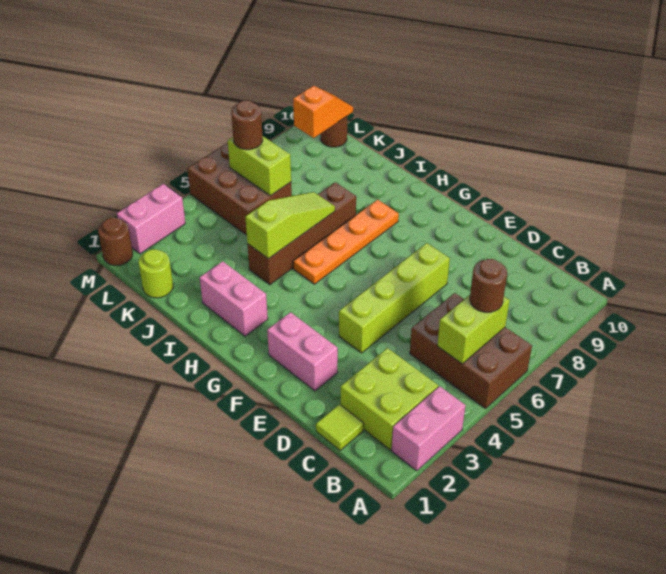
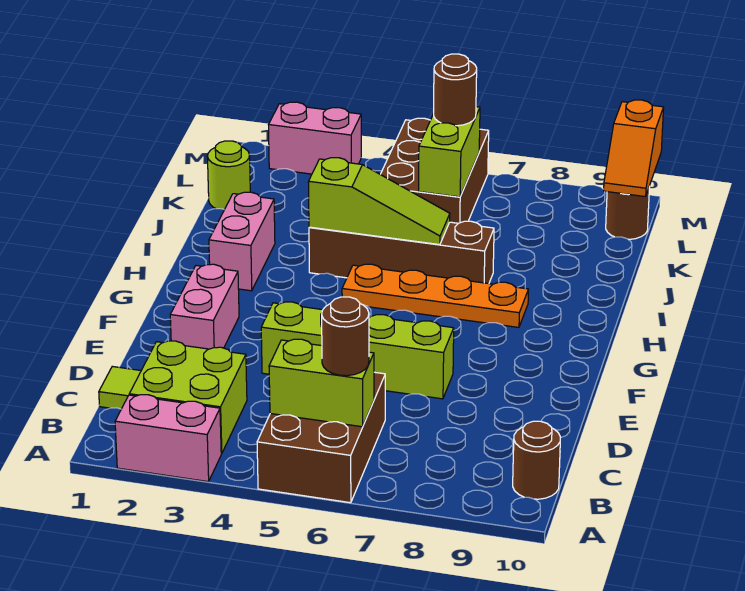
orange 1x2 slope [293,86,353,138] -> orange 1x2 slope turned to [604,100,664,197]
brown 1x1 round brick [98,218,133,265] -> brown 1x1 round brick moved to [513,421,560,499]

